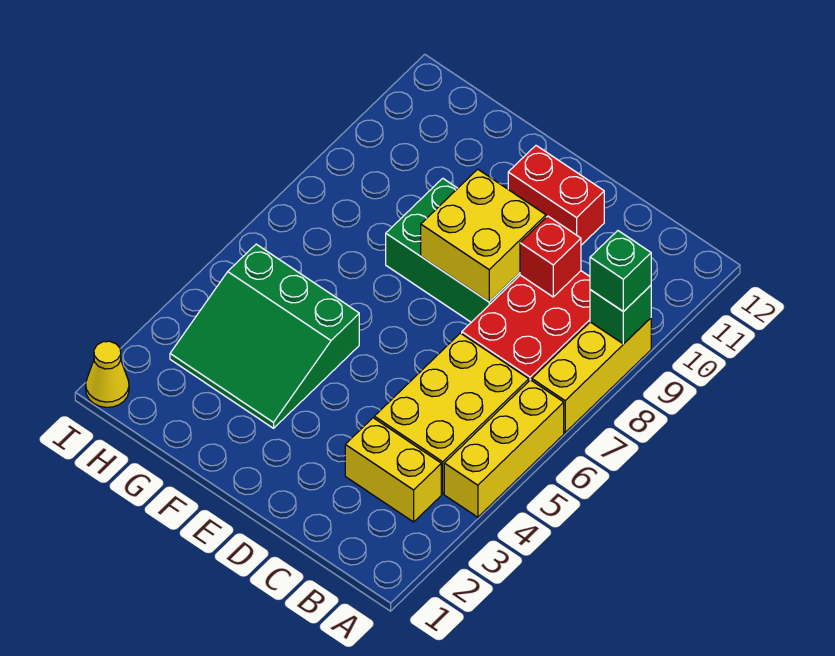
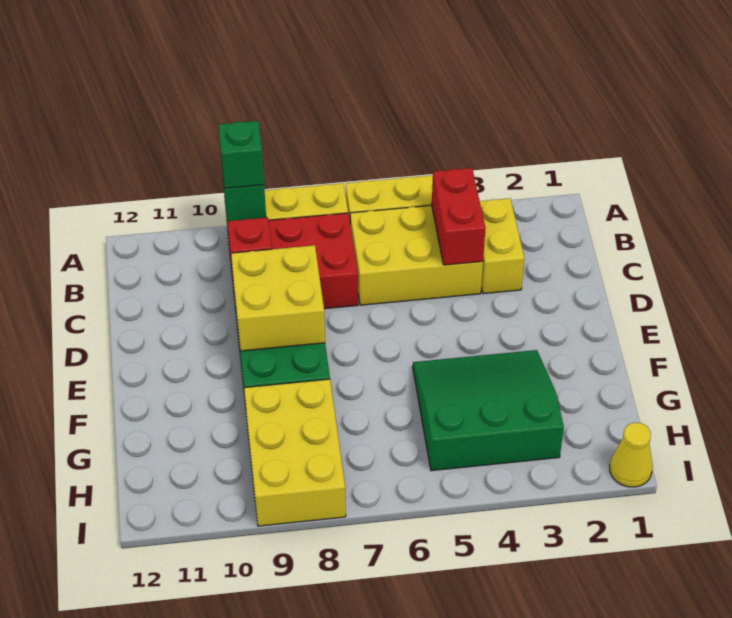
red 1x2 brick [508,146,604,245] -> red 1x2 brick moved to [432,168,485,265]
green 3x3 slope [170,244,359,428] -> green 3x3 slope turned to [413,350,564,471]
none -> yellow 2x3 brick [244,379,346,526]

